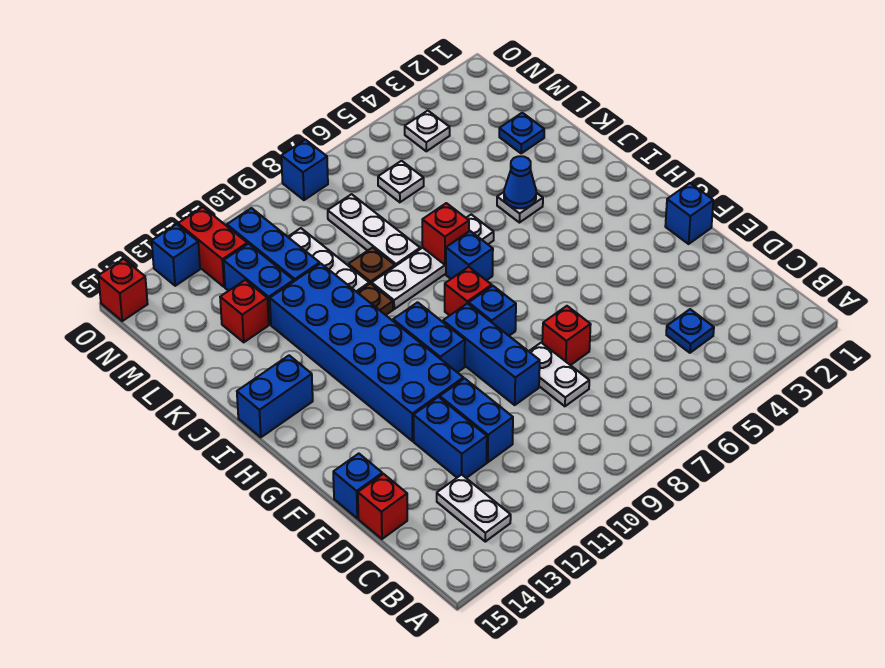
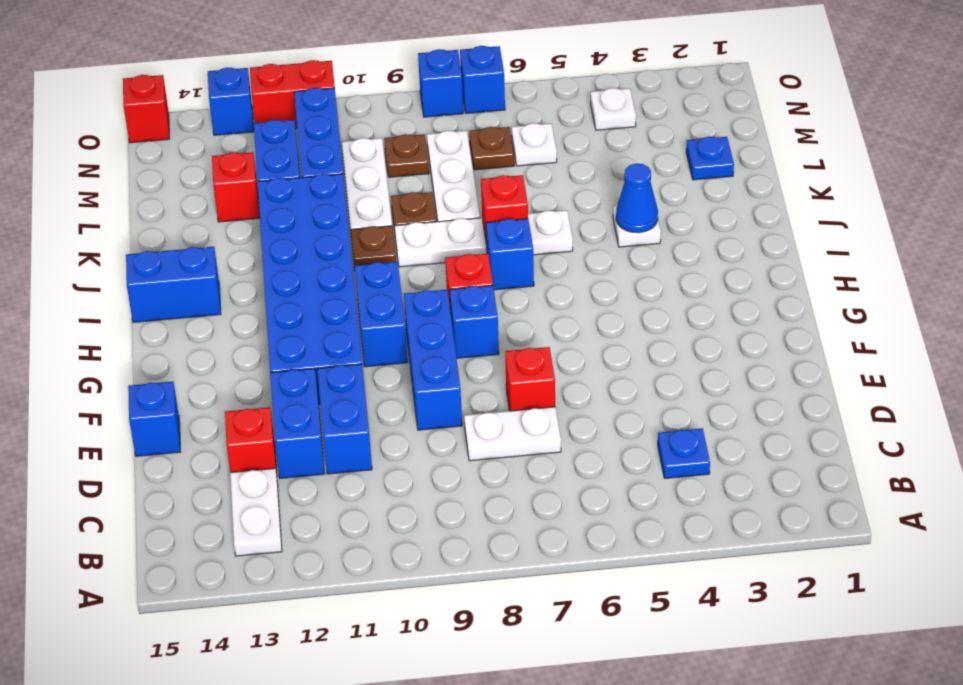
white 1x2 plate [529,343,589,406] -> white 1x2 plate turned to [464,407,561,461]
red 1x1 brick [358,474,407,539] -> red 1x1 brick moved to [225,407,277,473]
blue 1x1 brick [665,183,713,244] -> blue 1x1 brick moved to [460,46,505,114]
none -> brown 1x1 plate [469,127,514,170]
none -> brown 1x1 plate [384,134,429,177]
red 1x2 brick [178,207,247,287] -> red 1x2 brick turned to [250,60,335,128]

